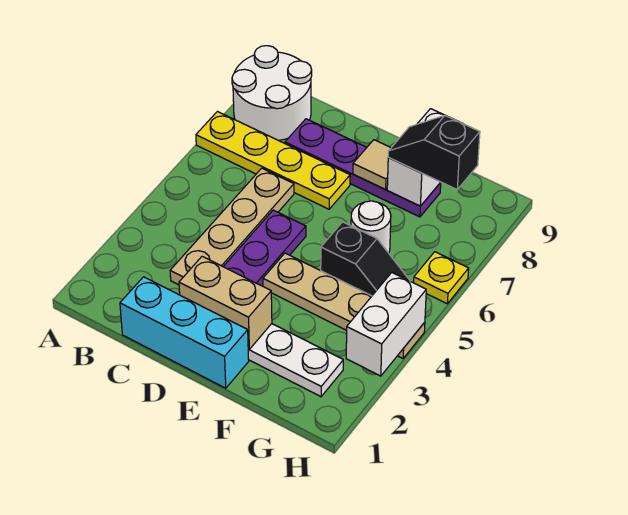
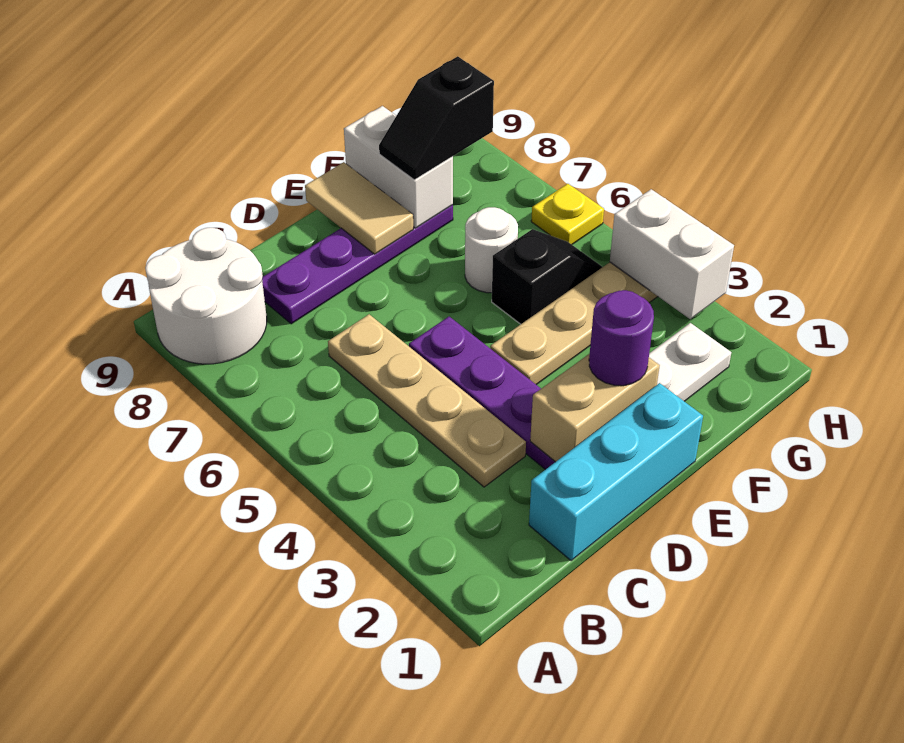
yellow 1x4 plate [196,112,350,209] -> none
none -> purple 1x1 round brick [589,290,654,386]
tan 1x1 tile [353,140,391,189] -> tan 1x2 tile [305,162,413,254]

